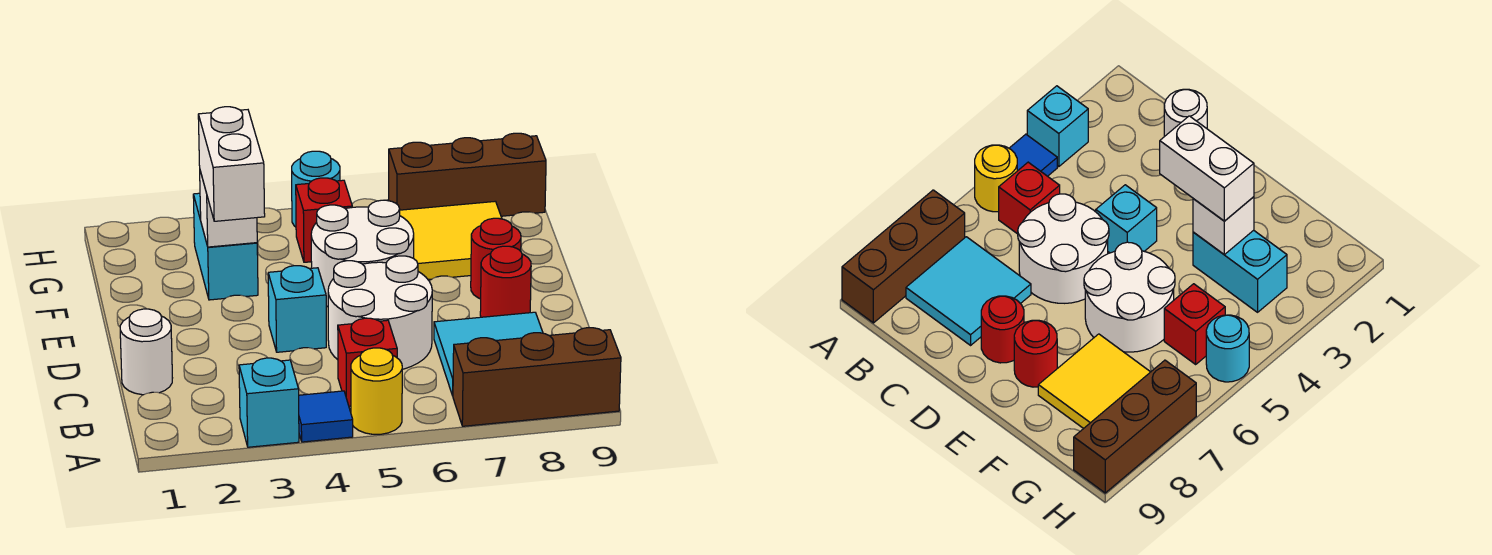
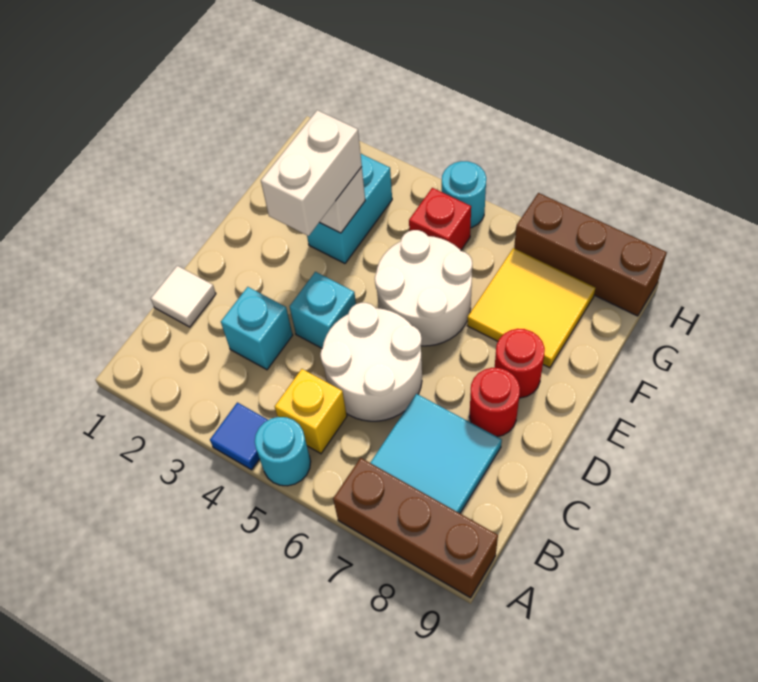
cyan 1x1 brick [239,358,299,447] -> cyan 1x1 brick moved to [221,287,293,370]
yellow 1x1 round brick [351,348,402,434] -> cyan 1x1 round brick [255,417,311,486]
red 1x1 brick [338,318,397,406] -> yellow 1x1 brick [275,369,347,453]
white 1x1 round brick [120,309,172,395] -> white 1x1 tile [151,266,216,327]

